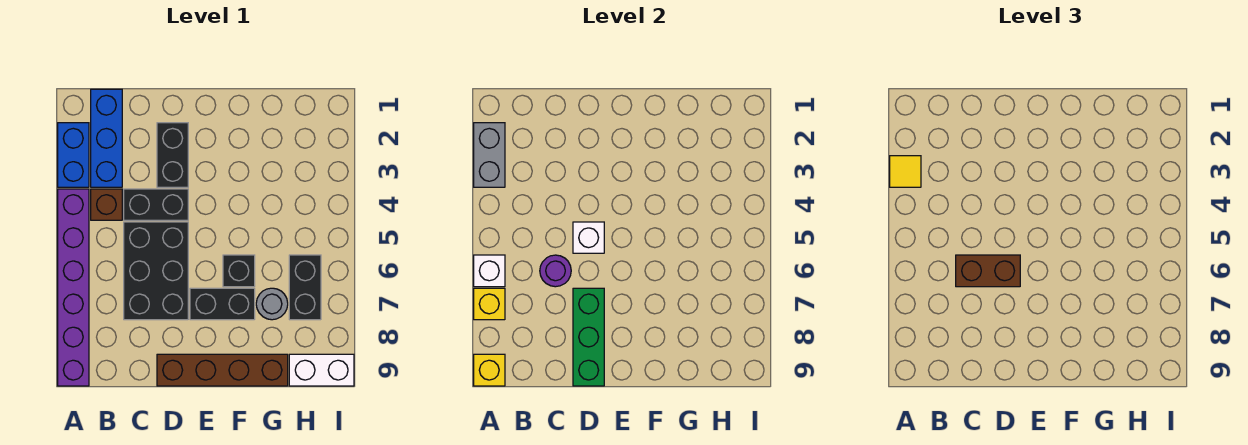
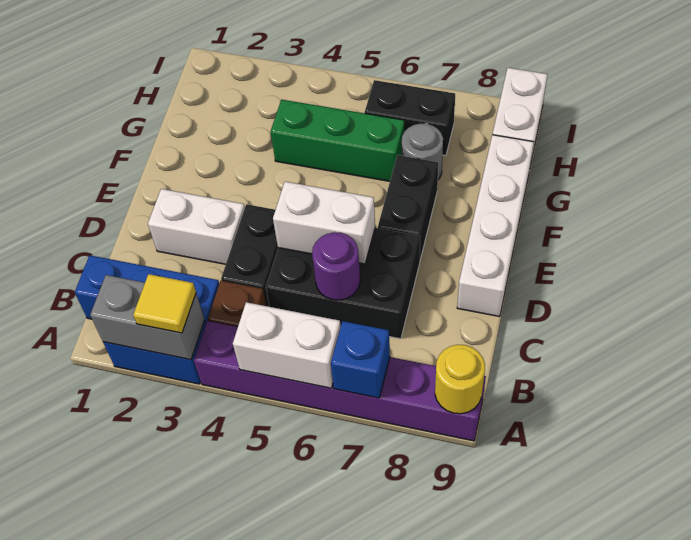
white 1x1 brick [474,255,505,287] -> white 1x2 brick [233,302,341,388]
yellow 1x1 brick [474,288,505,320] -> blue 1x1 brick [331,321,390,398]
yellow 1x1 brick [474,354,505,386] -> yellow 1x1 round brick [435,345,485,414]
brown 1x2 brick [956,255,1020,287] -> none
black 1x2 brick [157,123,188,187] -> white 1x2 brick [148,189,245,264]
white 1x1 brick [573,222,604,253] -> white 1x2 brick [273,182,375,264]
green 1x3 brick [573,288,604,386] -> green 1x3 brick moved to [271,100,404,181]
brown 1x4 brick [157,354,288,386] -> white 1x4 brick [457,135,534,316]
black 1x1 brick [223,255,255,287] -> none

